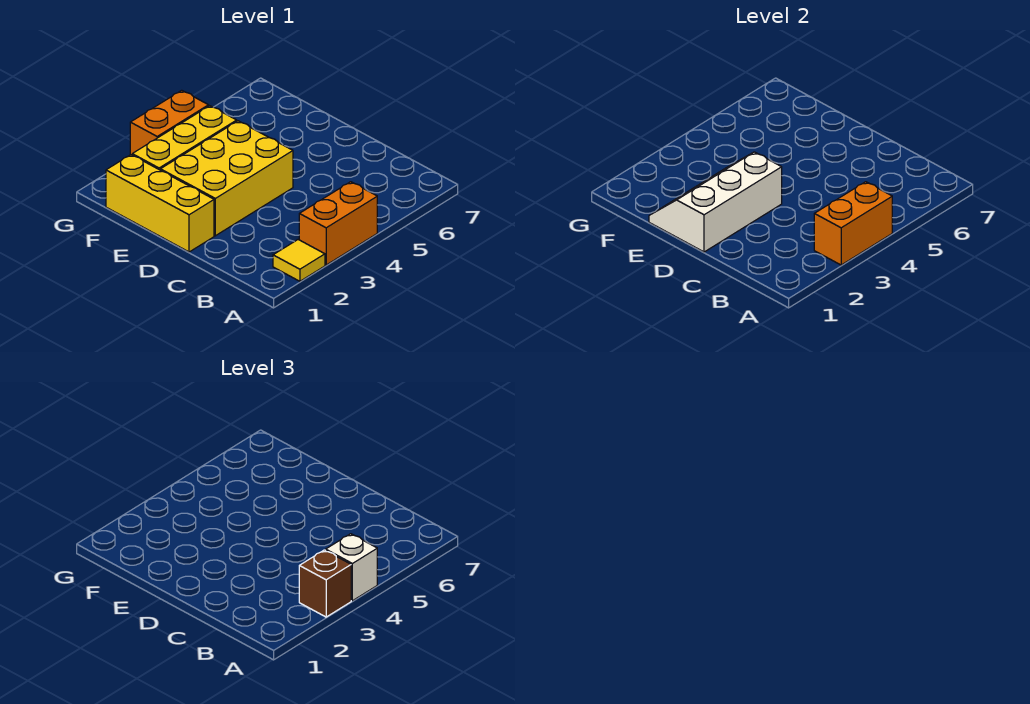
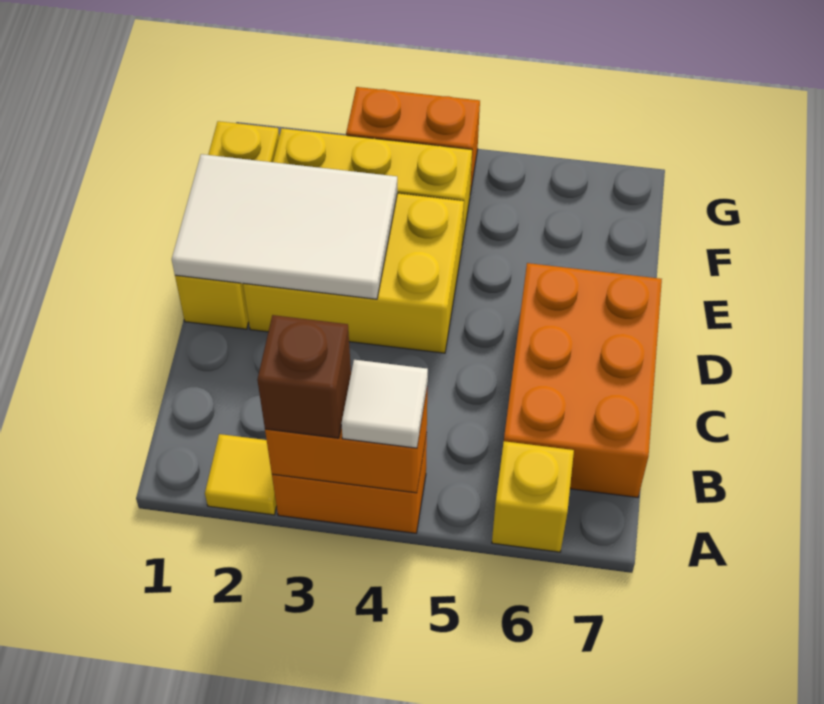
white 1x1 brick [326,534,377,601] -> white 1x1 tile [341,360,428,448]
none -> yellow 1x1 brick [492,441,574,552]
none -> orange 2x3 brick [504,263,662,497]
white 2x3 slope [649,152,782,252] -> white 2x3 tile [172,154,397,299]

